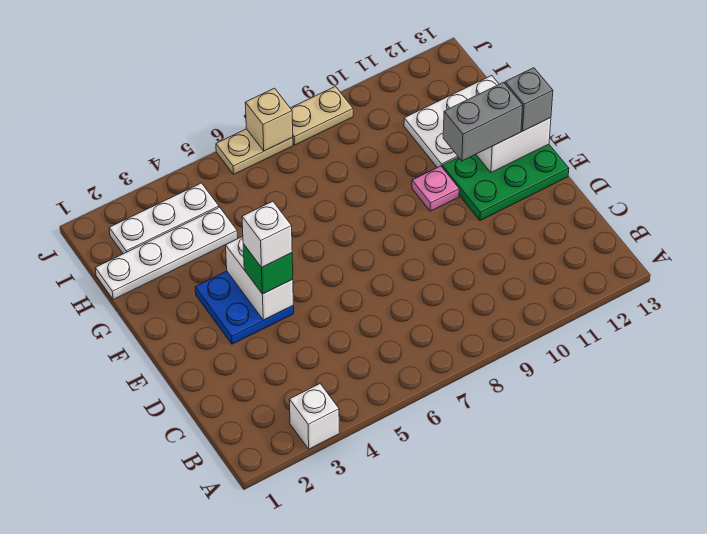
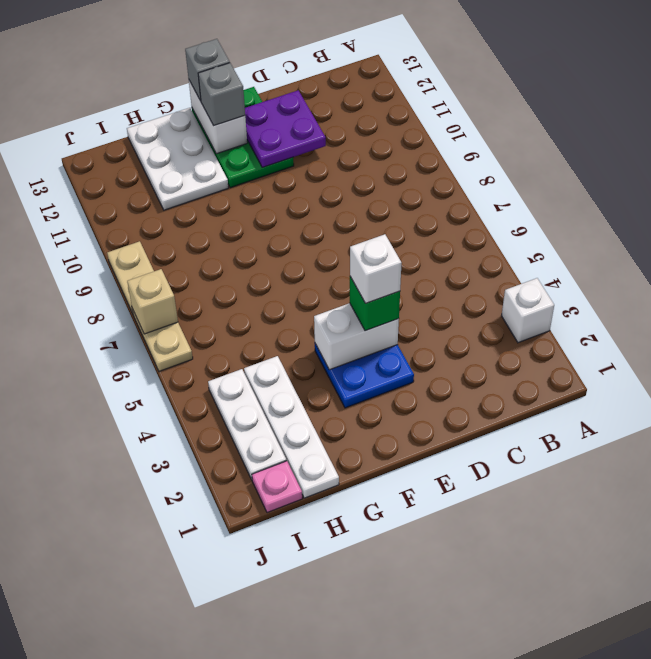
none -> purple 2x2 plate [245,90,326,167]
pink 1x1 plate [412,166,459,211] -> pink 1x1 plate moved to [252,461,302,513]
grey 1x2 brick [443,82,523,161] -> grey 1x1 brick [198,63,245,126]

